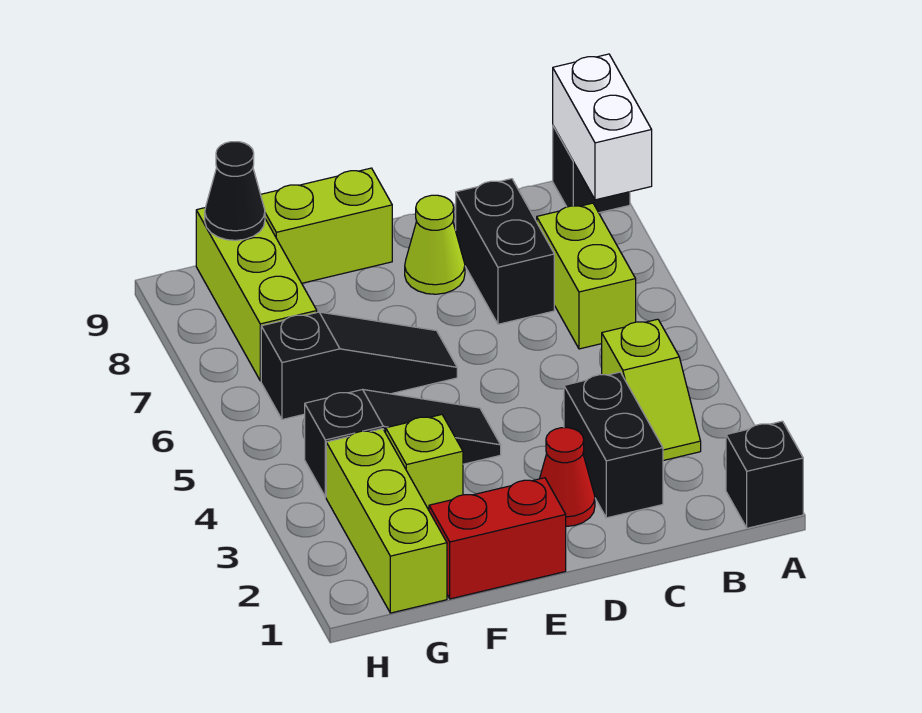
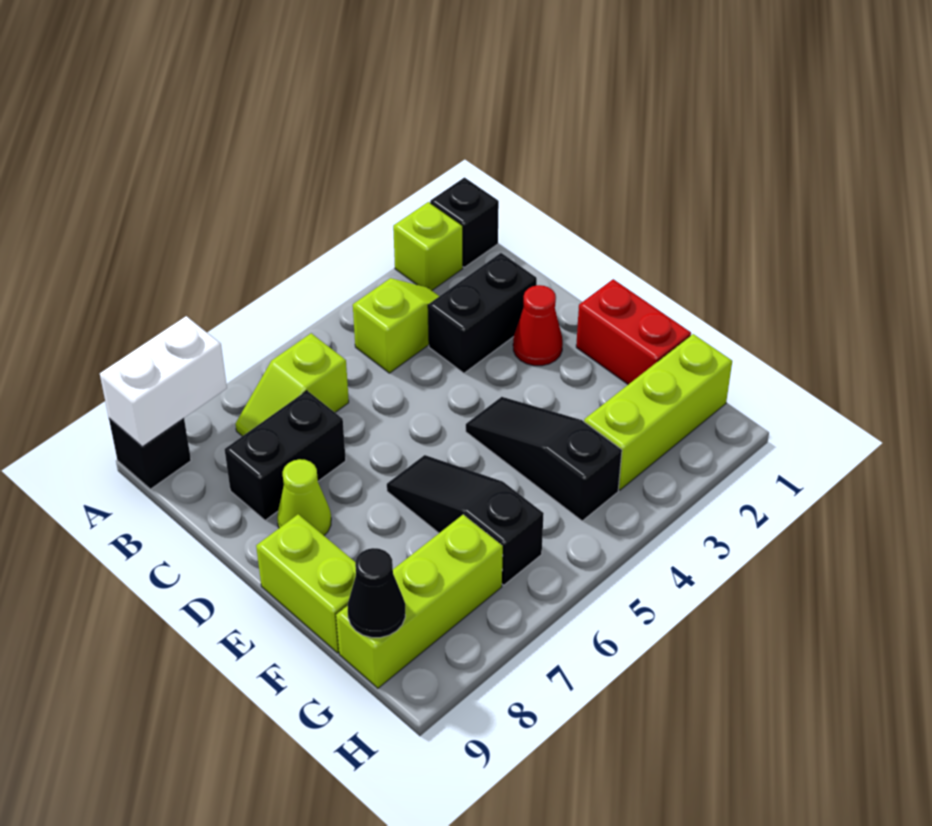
lime 1x2 brick [537,203,636,349] -> lime 1x2 slope [235,333,349,436]
lime 1x1 brick [386,415,463,510] -> lime 1x1 brick moved to [393,202,463,290]

